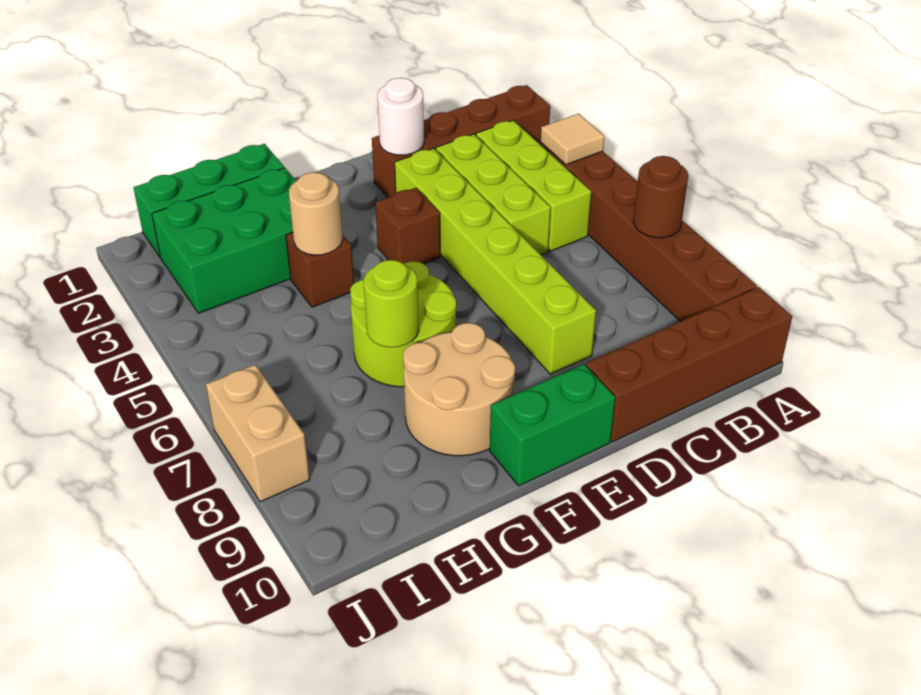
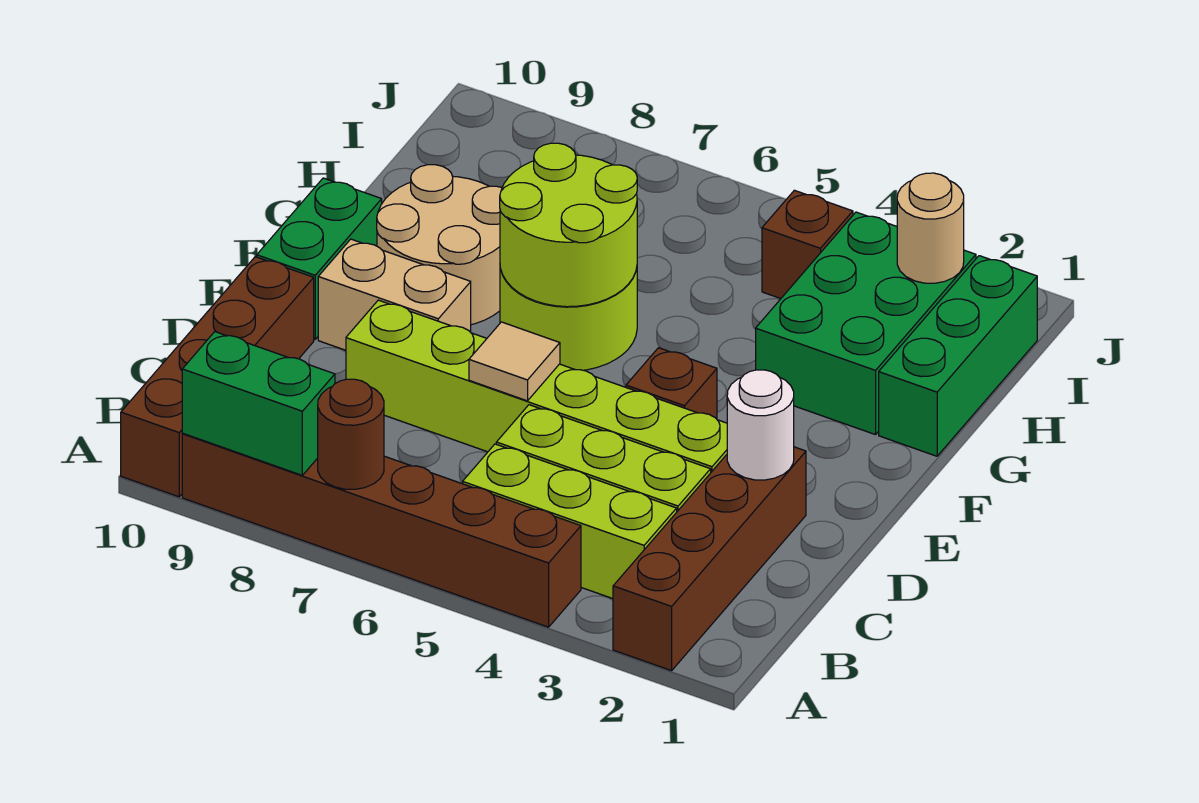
tan 1x1 tile [541,114,604,165] -> tan 1x1 tile moved to [469,322,560,401]
none -> green 1x2 brick [182,332,335,475]
brown 1x1 brick [286,232,354,307] -> brown 1x1 brick moved to [762,190,853,299]
tan 1x1 round brick [289,172,342,255] -> tan 1x1 round brick moved to [897,173,964,283]
lime 1x1 round brick [364,260,419,347] -> lime 2x2 round brick [500,143,637,307]
tan 1x2 brick [206,365,310,502] -> tan 1x2 brick moved to [318,239,471,350]

